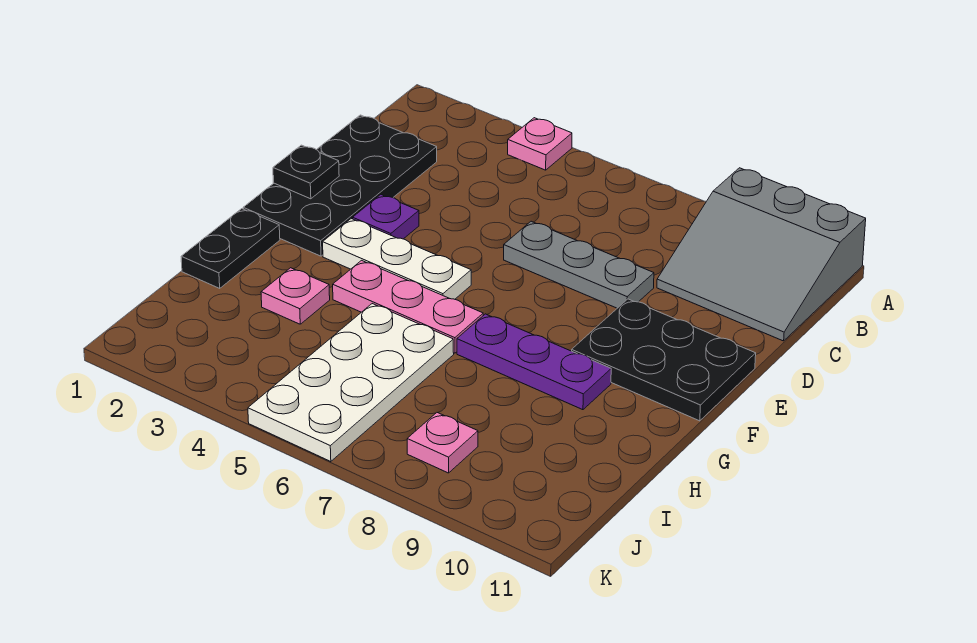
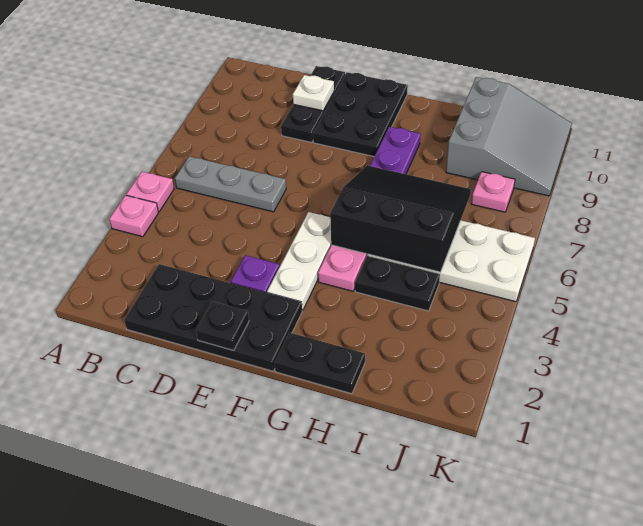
grey 3x3 slope [657,168,866,341] -> grey 3x3 slope moved to [446,77,572,196]
grey 1x3 plate [504,221,654,308] -> grey 1x3 plate turned to [175,156,286,212]
none -> black 1x3 plate [281,66,345,143]
none -> white 1x1 plate [293,75,334,111]
none -> black 3x3 slope [330,165,471,272]
pink 1x1 plate [261,268,330,324] -> pink 1x1 plate moved to [126,172,174,212]
none -> black 1x2 plate [355,256,440,311]

